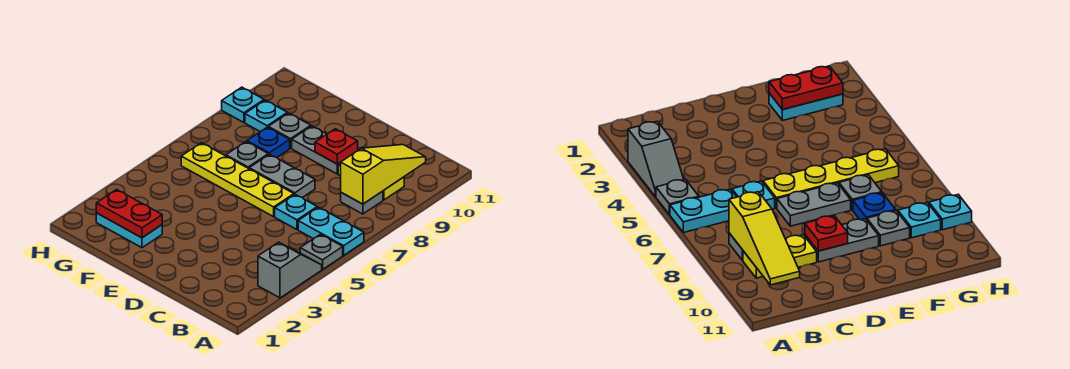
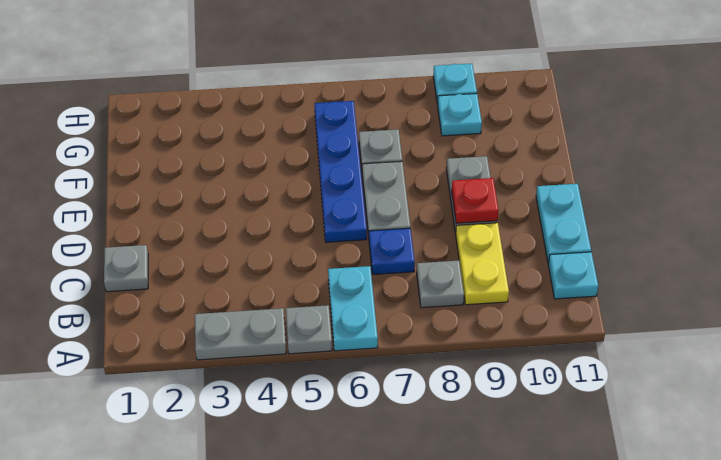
grey 1x2 slope [258,242,322,298] -> grey 1x2 plate [195,308,286,360]
yellow 1x3 slope [341,145,426,204] -> none
cyan 1x1 plate [275,194,317,229] -> cyan 1x1 plate moved to [548,252,598,299]
yellow 1x4 plate [181,143,294,217] -> blue 1x4 plate [315,101,367,242]
cyan 1x2 plate [96,213,162,248] -> cyan 1x2 plate moved to [536,184,591,263]
red 1x2 plate [96,190,162,238] -> none
blue 1x1 plate [247,127,290,157] -> blue 1x1 plate moved to [369,228,415,274]
grey 1x1 plate [268,113,311,148] -> grey 1x1 plate moved to [104,245,148,292]

